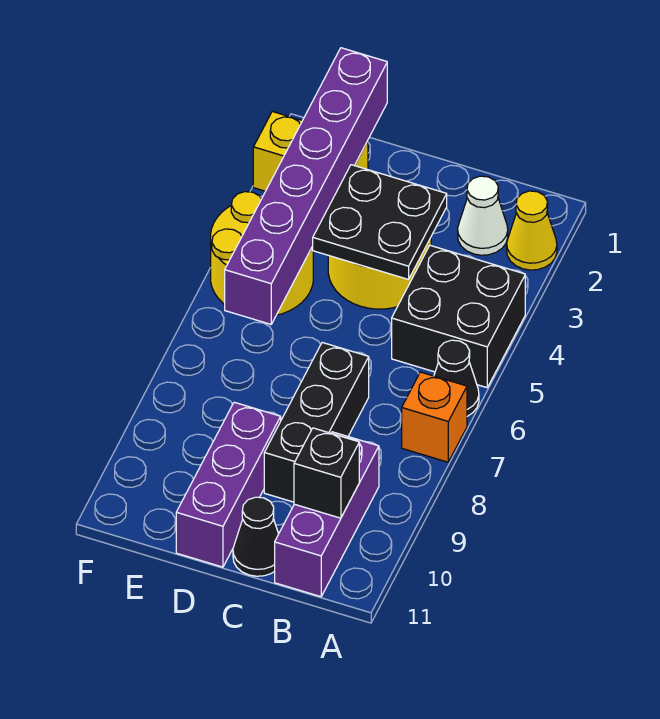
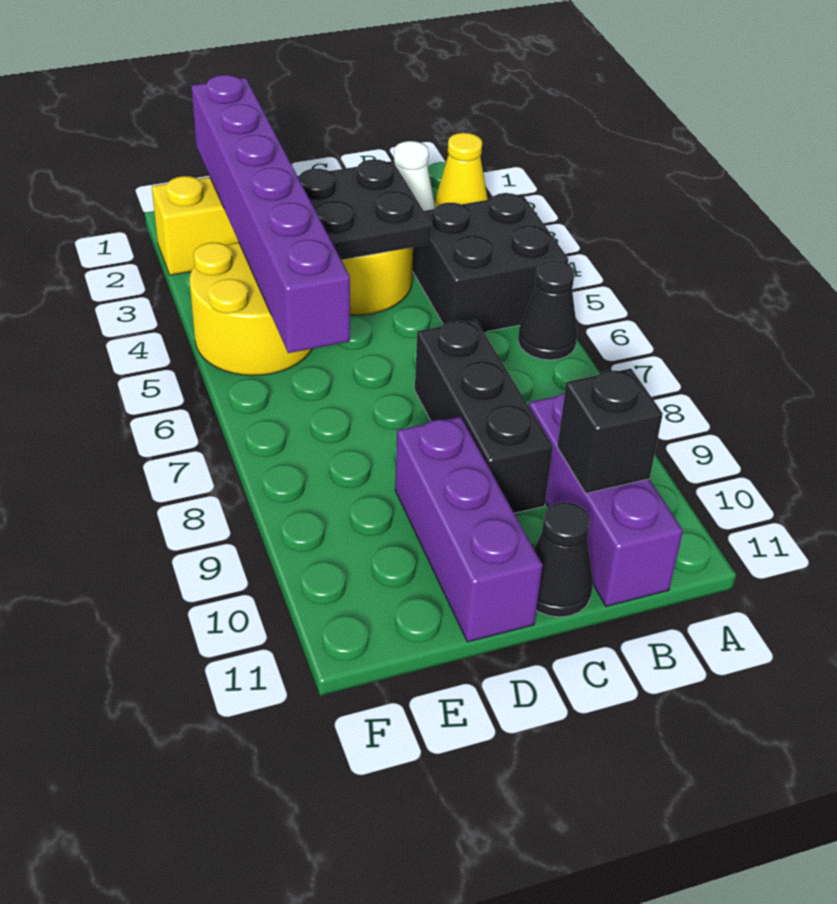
orange 1x1 brick [402,372,467,462] -> none

